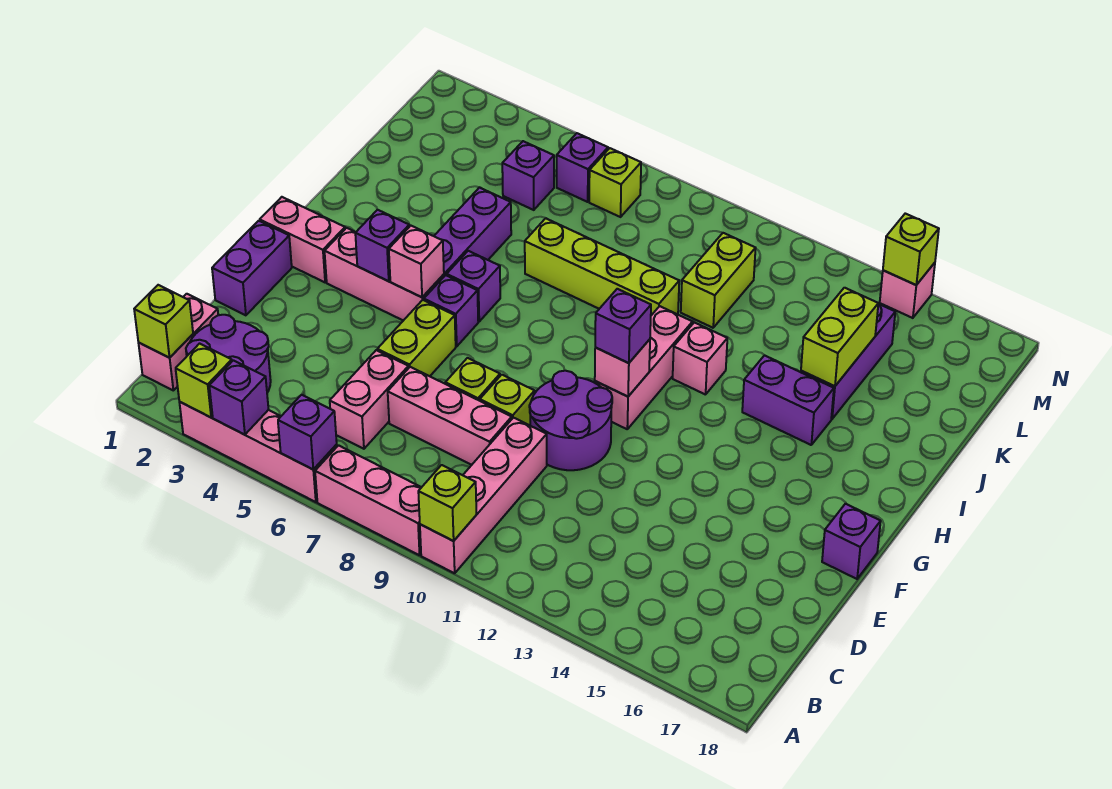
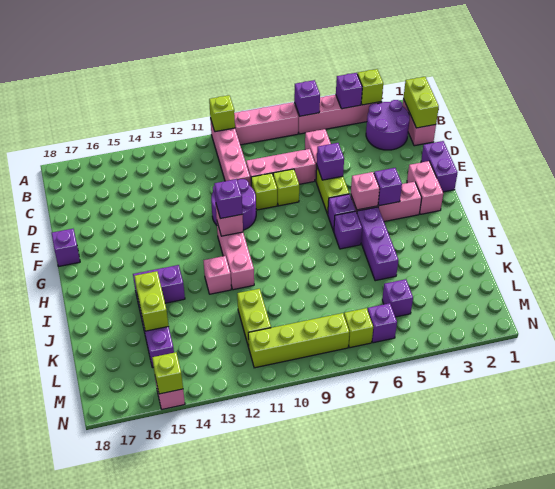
lime 1x1 brick [134,285,193,358] -> lime 1x2 brick [403,77,439,128]
none -> purple 1x1 brick [317,143,344,180]
pink 1x2 brick [260,197,345,282] -> pink 1x2 brick turned to [407,161,443,214]
lime 1x4 brick [525,218,679,315] -> lime 1x4 brick moved to [248,313,349,368]

